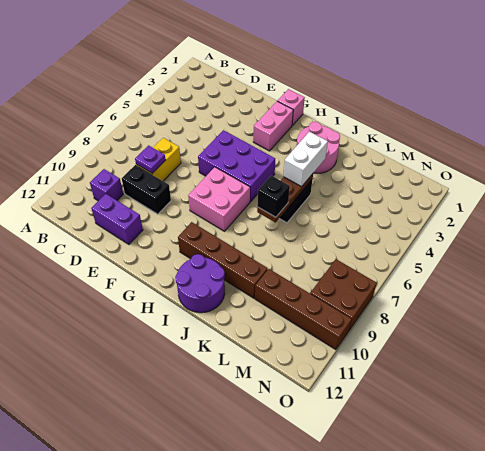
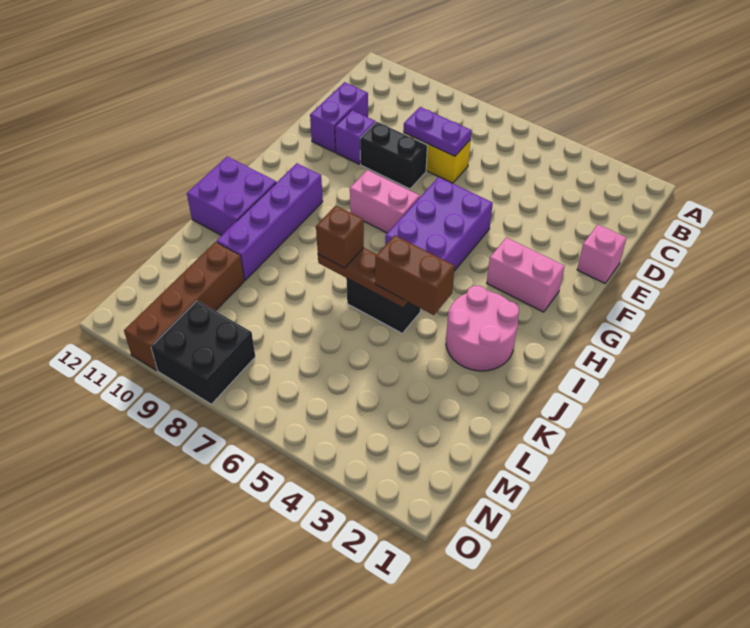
purple 1x1 brick [90,169,123,201] -> purple 1x1 brick moved to [335,110,376,164]
purple 1x1 plate [135,145,165,173] -> purple 1x2 plate [403,107,472,156]
black 1x2 brick [122,165,171,214] -> black 1x2 brick turned to [360,122,427,189]
pink 1x1 brick [277,89,305,126] -> pink 1x1 brick moved to [577,225,626,283]
pink 2x2 brick [188,167,250,231] -> pink 1x2 brick [350,170,420,233]
brown 1x4 brick [178,222,268,298] -> purple 1x4 brick [216,163,323,280]
purple 2x2 round brick [175,254,225,313] -> purple 2x2 brick [187,156,276,236]
white 1x2 brick [283,132,328,187] -> brown 1x2 brick [375,235,455,315]
black 1x1 brick [257,176,290,217] -> brown 1x1 brick [316,206,364,268]
brown 2x2 brick [310,259,377,330] -> black 2x2 brick [151,301,255,404]

